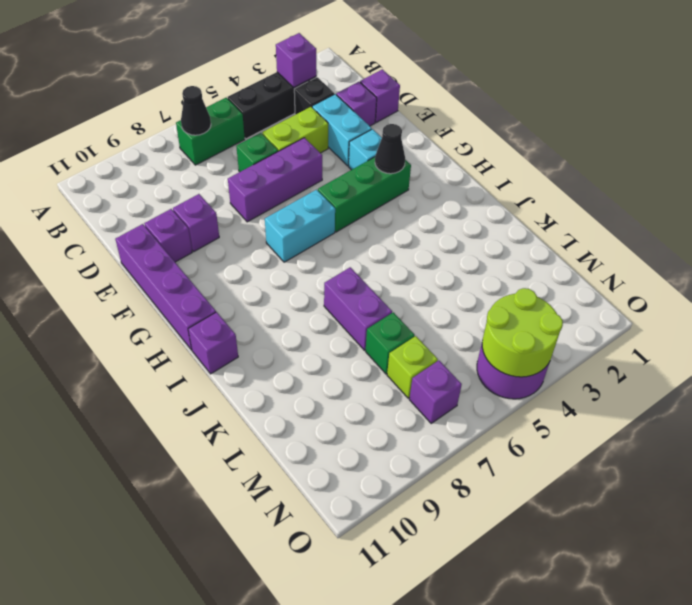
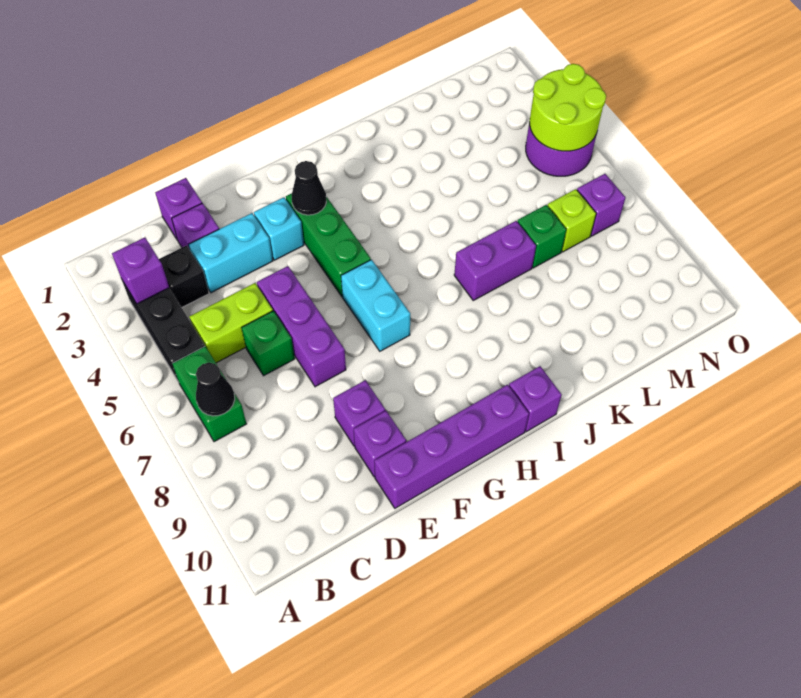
lime 1x2 brick [262,107,328,153] -> lime 1x2 brick turned to [190,283,273,363]

